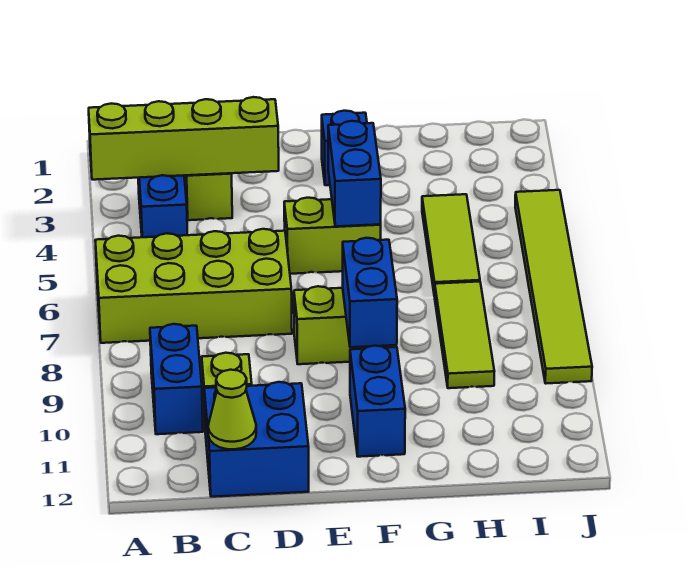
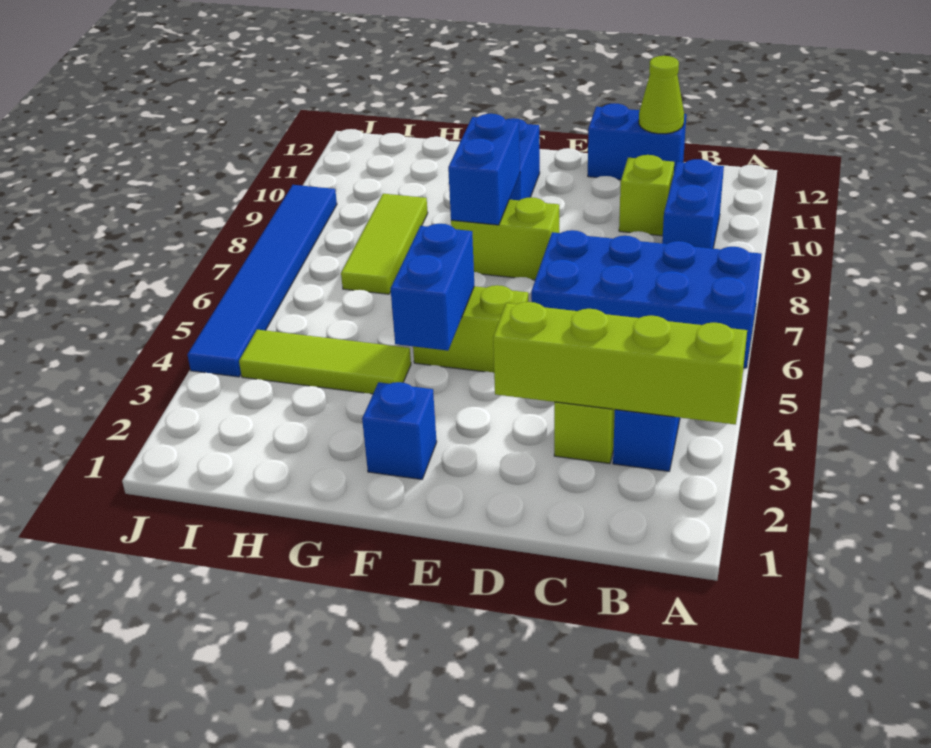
lime 2x4 brick [95,229,292,343] -> blue 2x4 brick [531,230,761,368]
blue 2x2 brick [204,382,309,497] -> blue 1x2 brick [588,103,686,180]
lime 1x3 tile [422,194,480,296] -> lime 1x3 tile turned to [239,330,411,394]
lime 1x6 tile [515,190,592,383] -> blue 1x6 tile [188,185,337,377]

